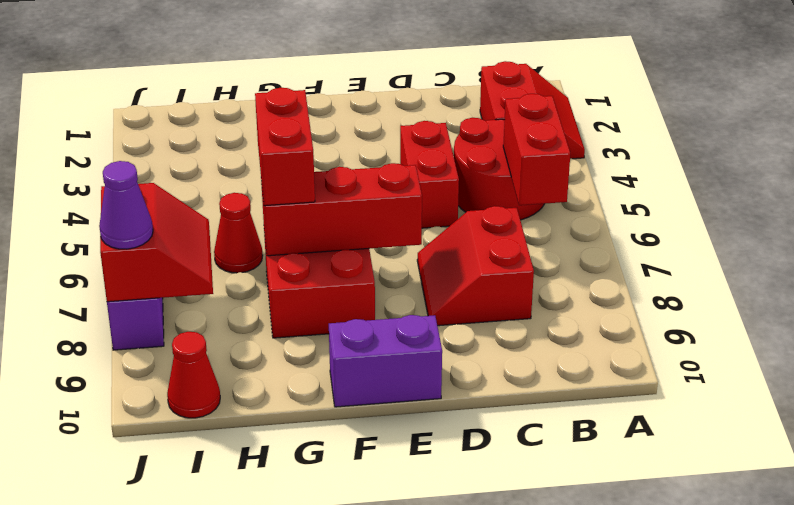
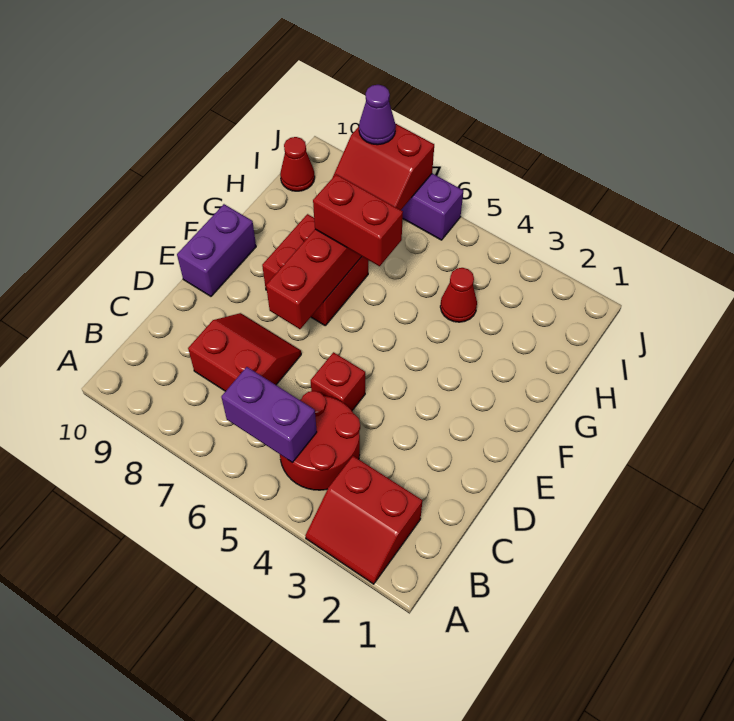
red 1x2 brick [503,94,570,205] -> purple 1x2 brick [221,367,317,463]
red 1x2 brick [400,121,459,228] -> red 1x1 brick [311,352,365,410]
red 1x1 cone [214,193,263,273] -> red 1x1 cone moved to [440,268,477,322]

